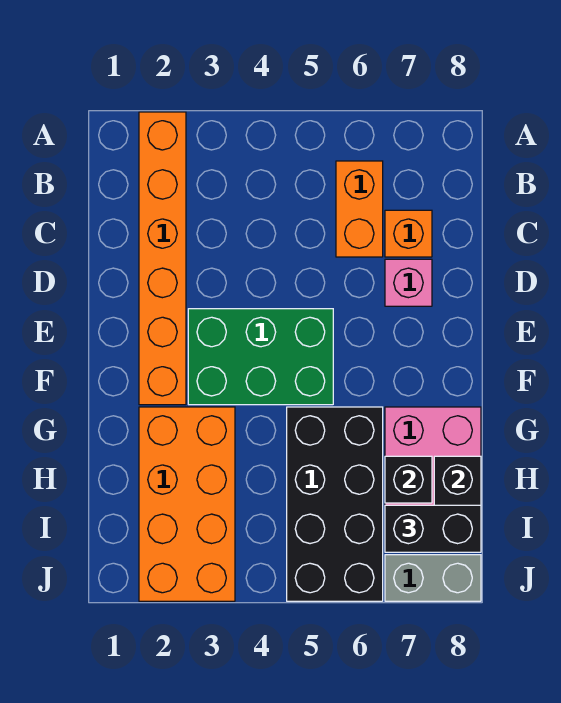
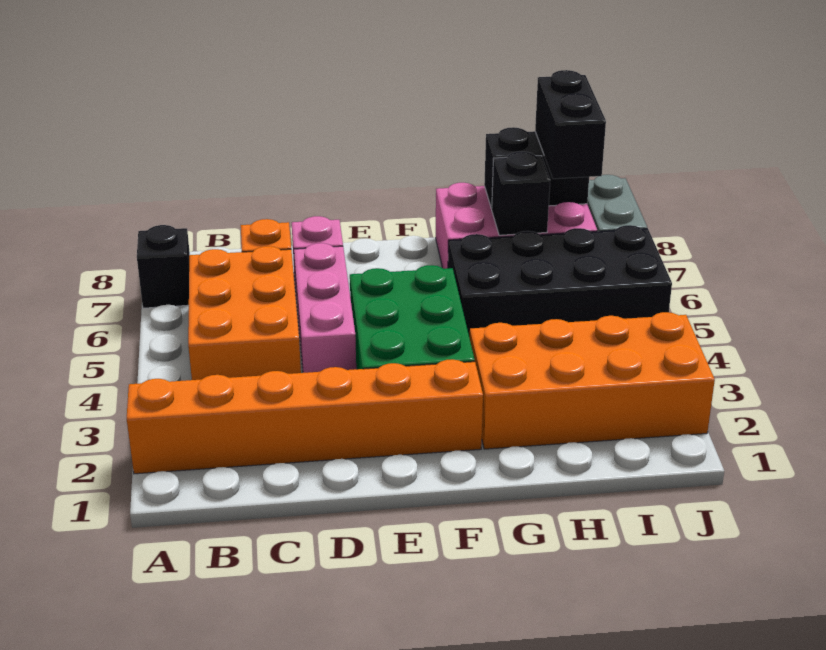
none -> black 1x1 brick [137,225,190,308]
orange 1x2 brick [336,161,383,257] -> orange 2x3 brick [188,246,301,380]
none -> pink 1x3 brick [294,243,356,373]

